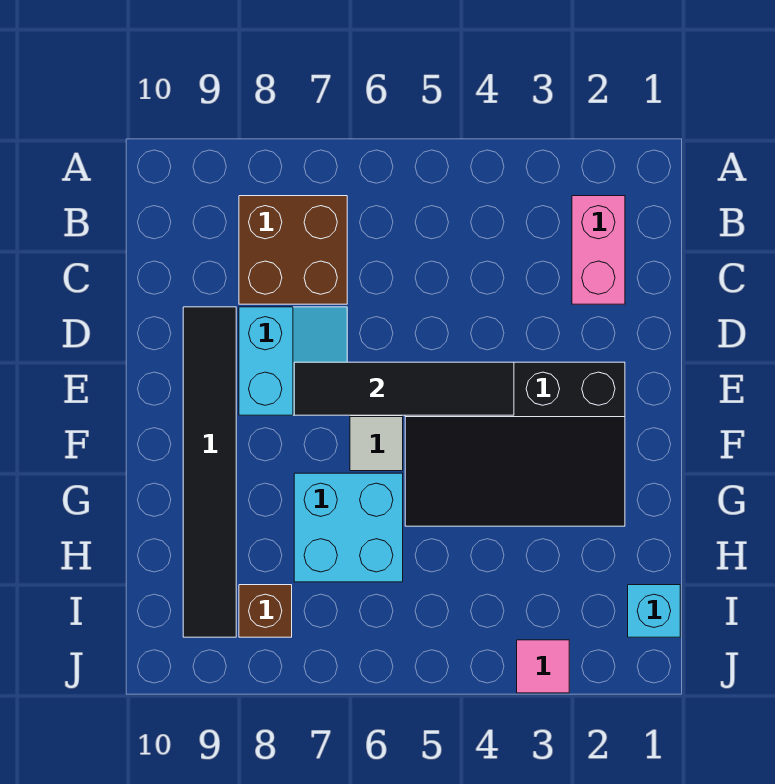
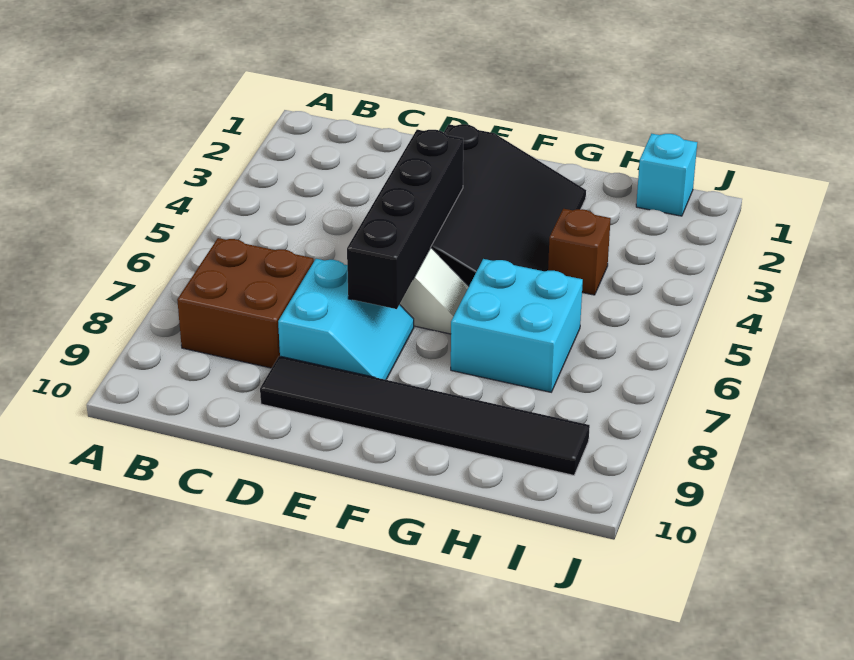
pink 1x2 brick [572,196,625,304] -> none
cyan 2x2 slope [239,307,347,415] -> cyan 2x2 slope turned to [278,259,414,380]
black 1x4 tile [294,362,514,415] -> black 1x4 brick [347,130,463,309]
brown 1x1 brick [239,585,292,637] -> brown 1x1 brick moved to [548,209,611,295]
pink 1x1 tile [517,640,569,693] -> none

